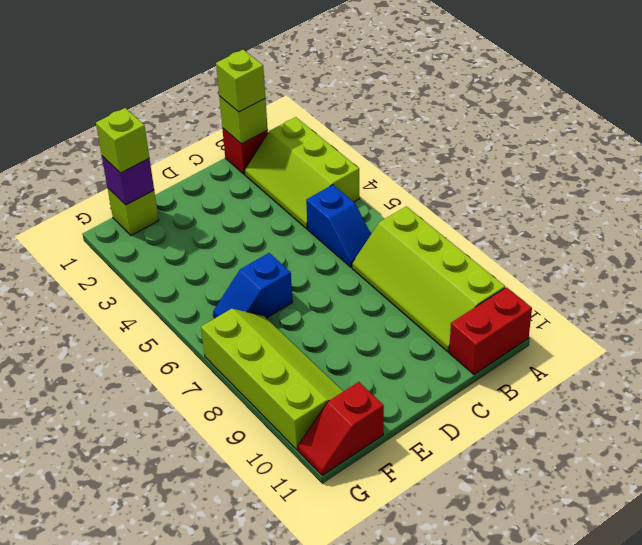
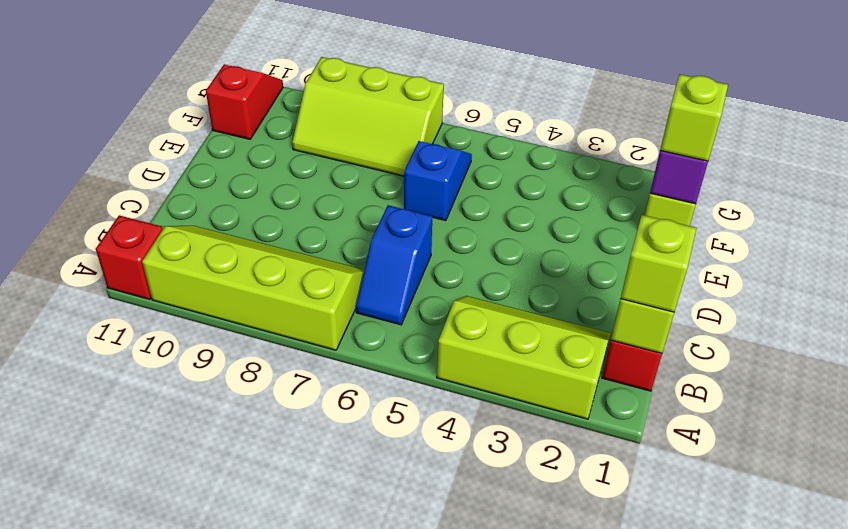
red 1x2 brick [449,287,532,374] -> red 1x1 brick [96,215,163,299]
blue 1x2 slope [306,185,371,268] -> blue 1x2 slope turned to [356,205,432,325]
lime 2x4 slope [201,309,343,450] -> lime 2x3 slope [292,57,444,176]

